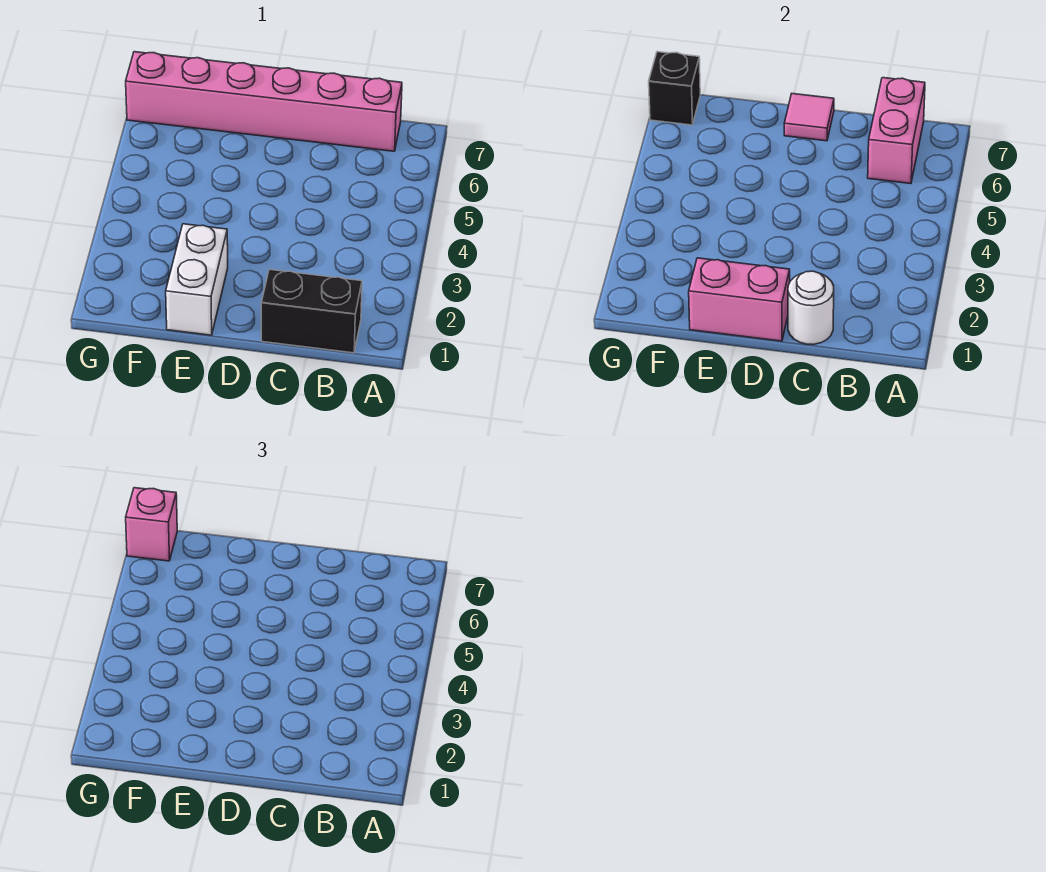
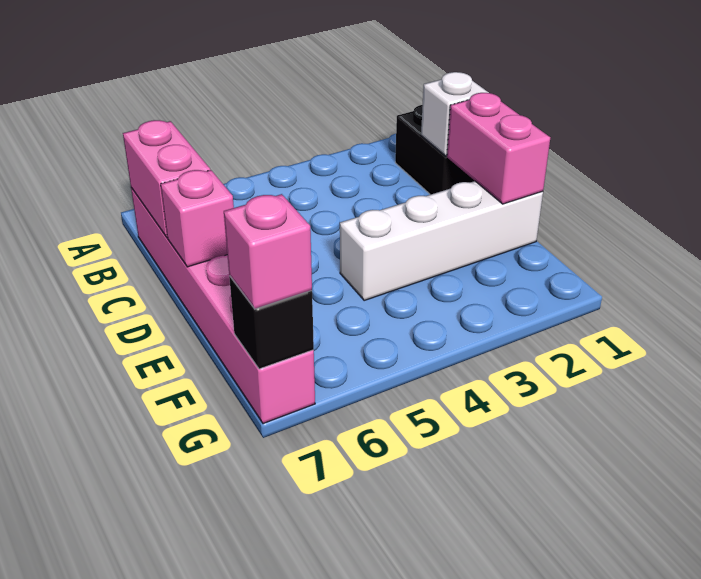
pink 1x2 brick [868,78,925,184] -> pink 1x2 brick turned to [123,120,210,238]
white 1x1 round brick [788,271,834,344] -> white 1x1 brick [421,72,489,156]
pink 1x1 tile [784,94,834,141] -> pink 1x1 brick [161,170,234,267]
white 1x2 brick [166,224,228,335] -> white 1x4 brick [340,181,543,300]

